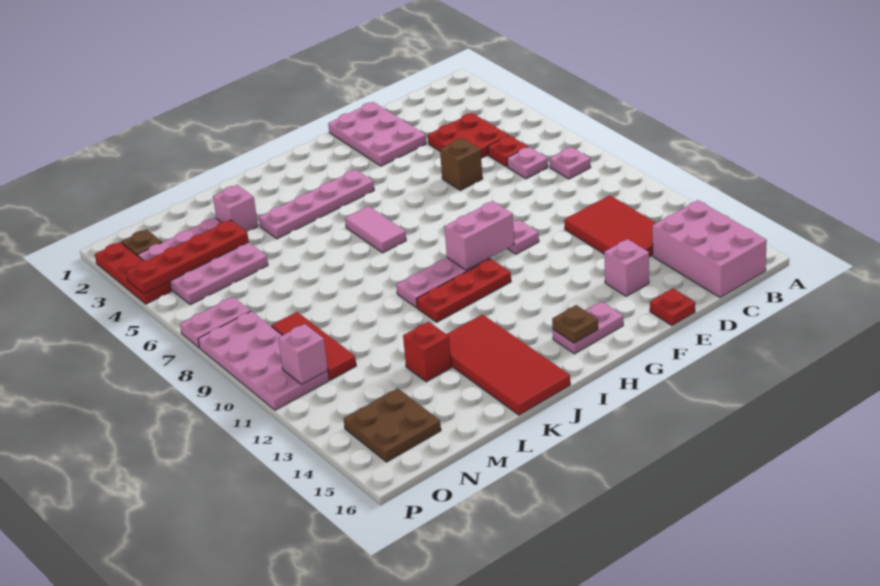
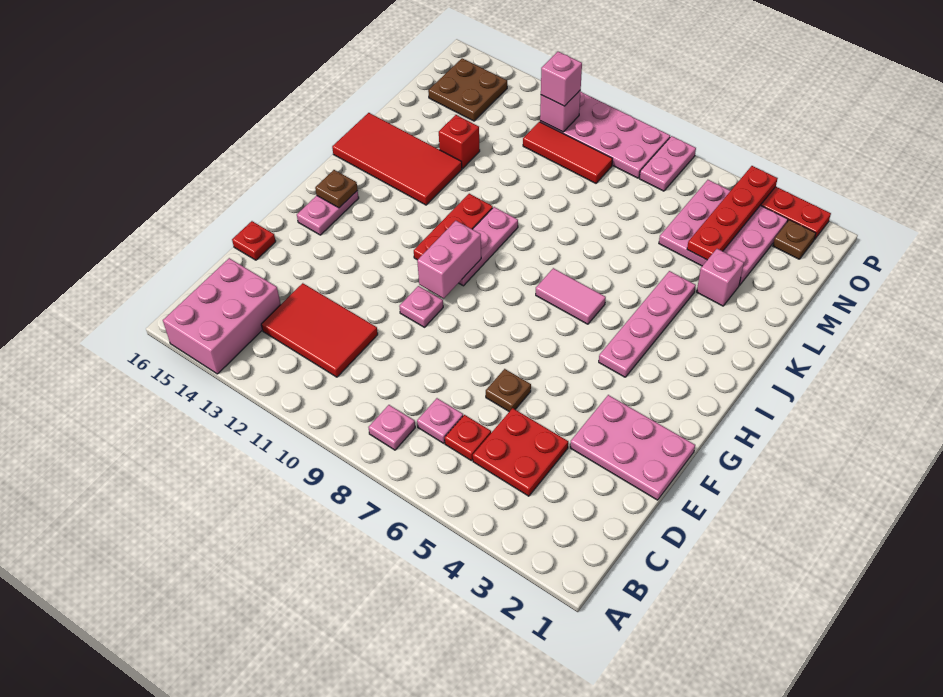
pink 2x3 brick [652,200,767,297] -> pink 2x3 brick turned to [163,258,281,374]
brown 1x1 brick [440,138,483,190] -> brown 1x1 plate [486,369,531,412]
pink 1x1 brick [604,239,649,296] -> pink 1x1 brick moved to [541,52,582,106]

